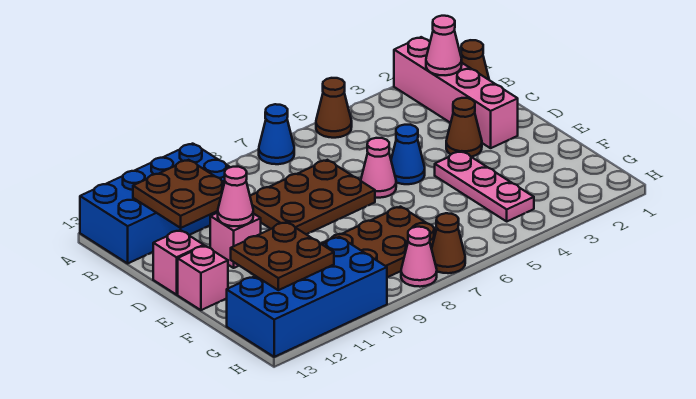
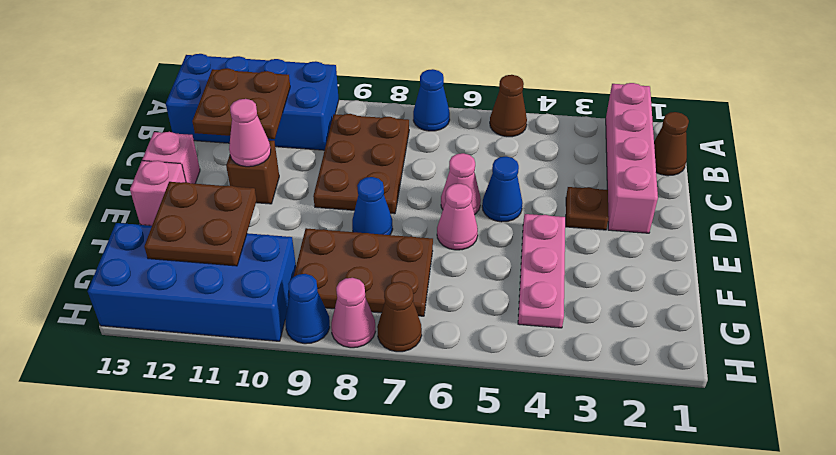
pink 1x1 cone [426,16,462,75] -> pink 1x1 cone moved to [437,184,478,250]
brown 2x3 plate [250,160,375,234] -> brown 2x3 plate turned to [313,114,409,214]
brown 1x1 cone [446,98,482,157] -> brown 1x1 plate [566,187,609,230]
pink 1x1 brick [210,213,261,268] -> brown 1x1 brick [226,140,279,204]
none -> blue 1x1 cone [352,177,393,235]
none -> blue 1x1 cone [285,274,330,344]

